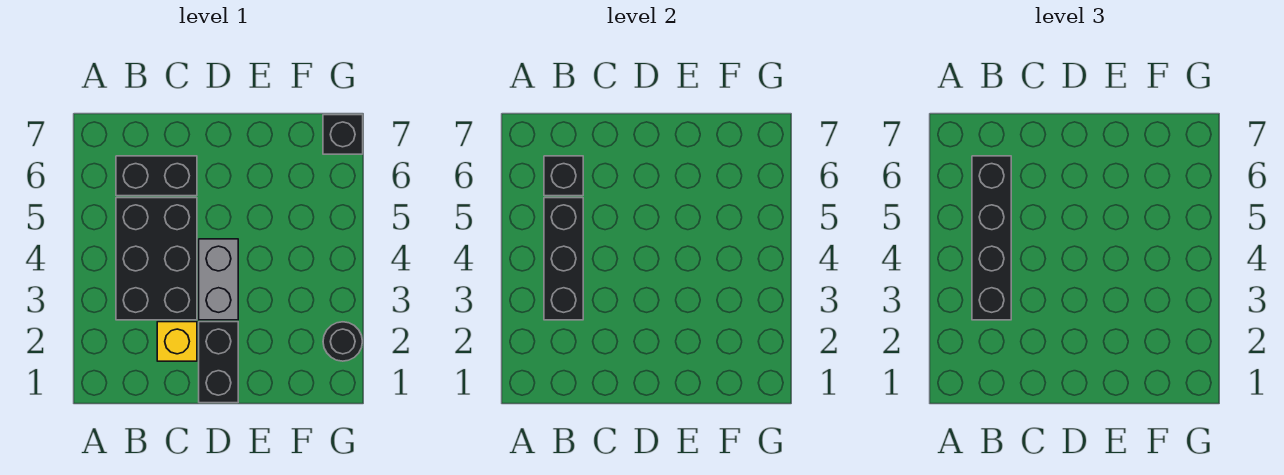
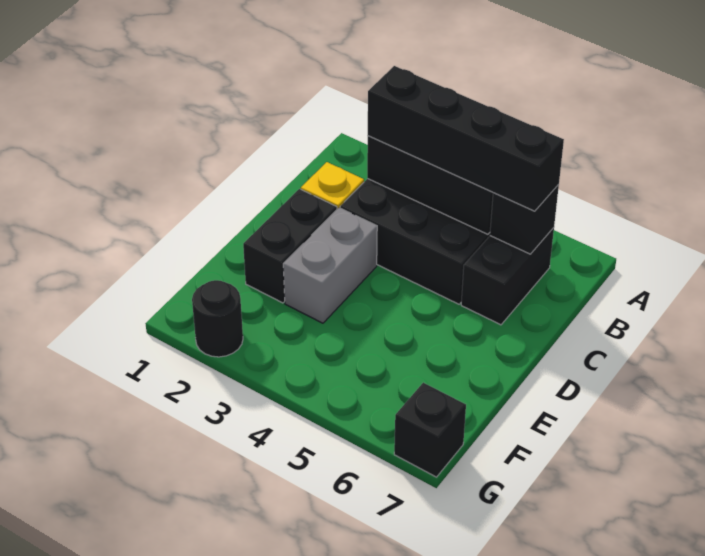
black 1x2 brick [199,322,238,403] -> black 1x2 brick turned to [243,189,337,303]
grey 1x2 brick [199,239,238,320] -> grey 1x2 brick turned to [283,208,377,323]

